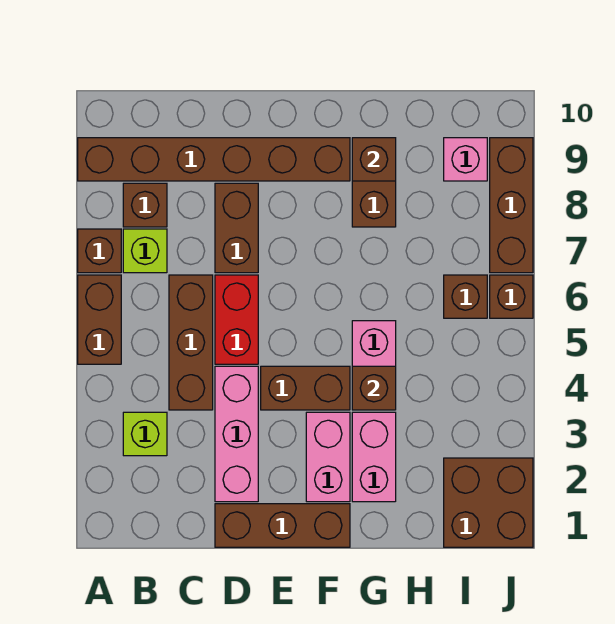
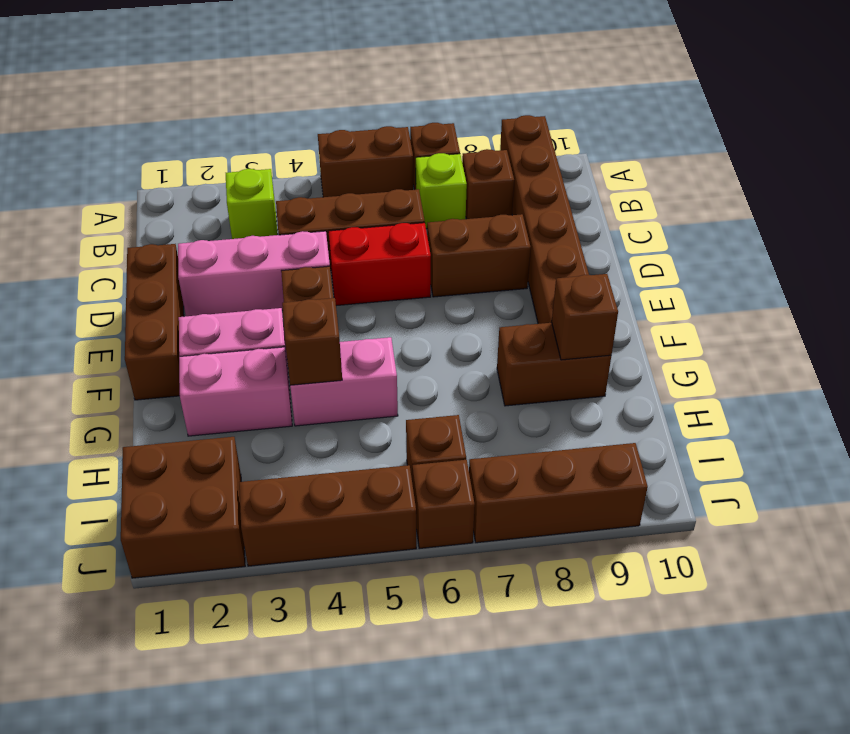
pink 1x1 brick [444,138,487,181] -> none
none -> brown 1x3 brick [239,465,416,566]

